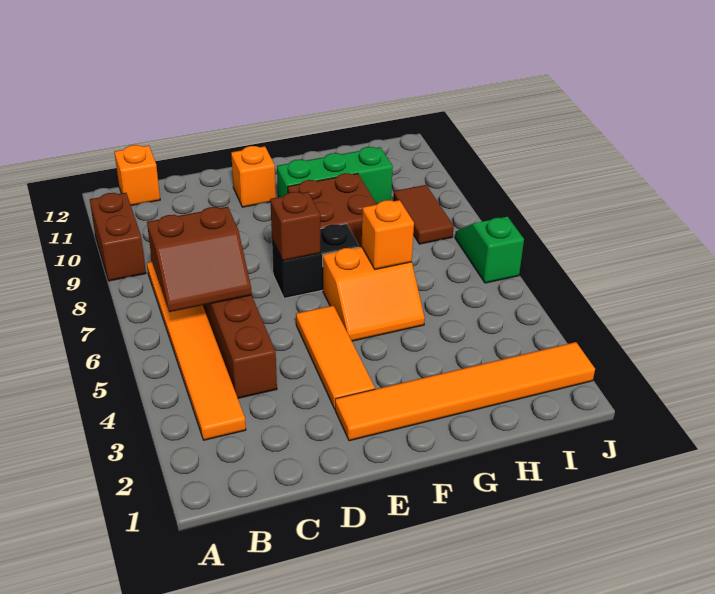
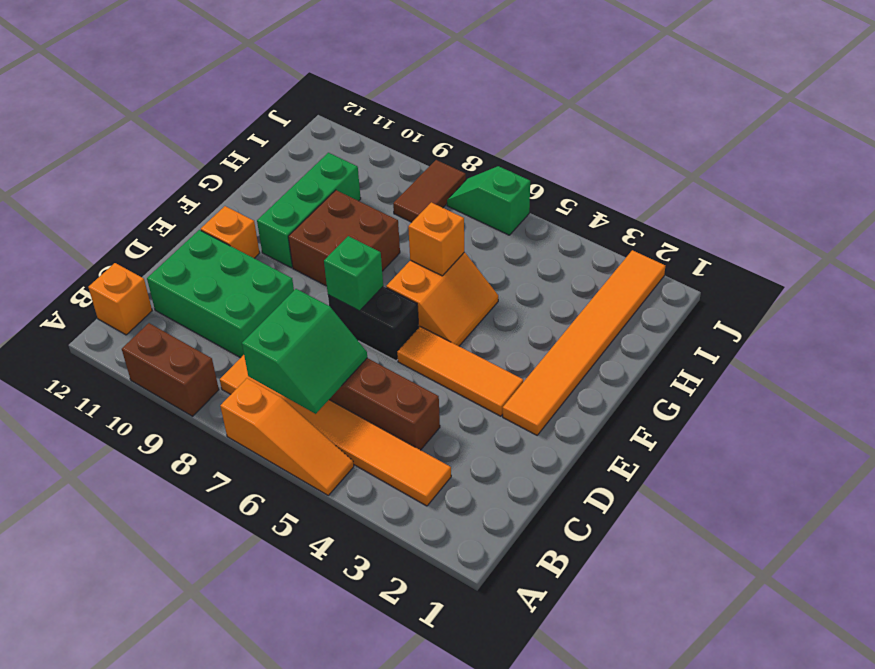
none -> orange 1x3 slope [220,378,354,495]
brown 2x2 slope [147,207,252,312] -> green 2x2 slope [242,289,367,414]
none -> green 2x3 brick [147,230,294,358]
black 1x2 brick [272,224,359,298] -> black 1x2 brick turned to [328,286,419,361]
brown 1x1 brick [270,192,320,261] -> green 1x1 brick [324,236,383,311]
brown 1x2 tile [393,185,454,244] -> brown 1x2 tile turned to [393,160,466,222]

